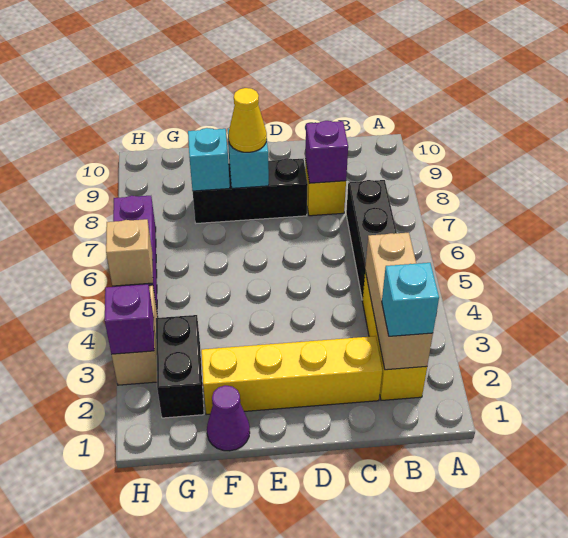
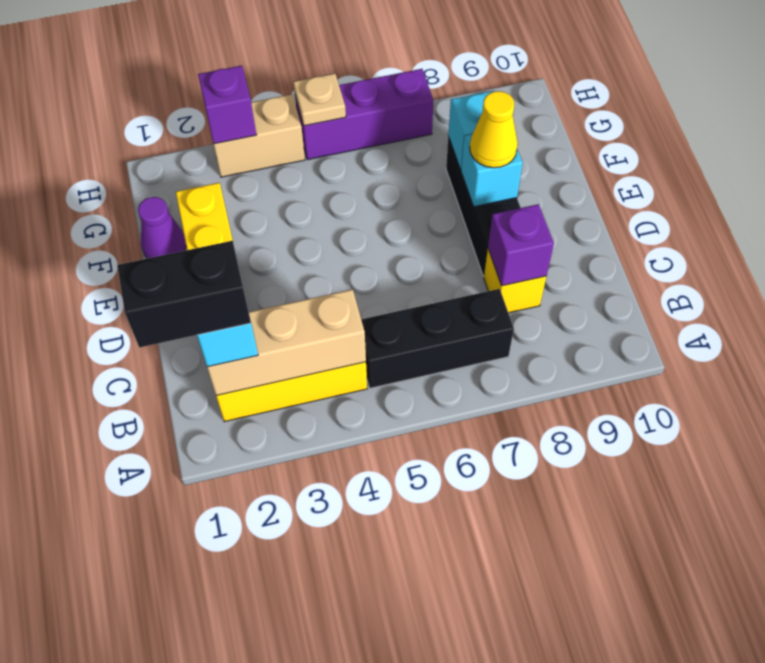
black 1x2 brick [156,315,204,418] -> black 1x2 brick moved to [117,241,251,347]
tan 1x1 brick [106,219,153,286] -> tan 1x1 plate [293,74,346,126]

